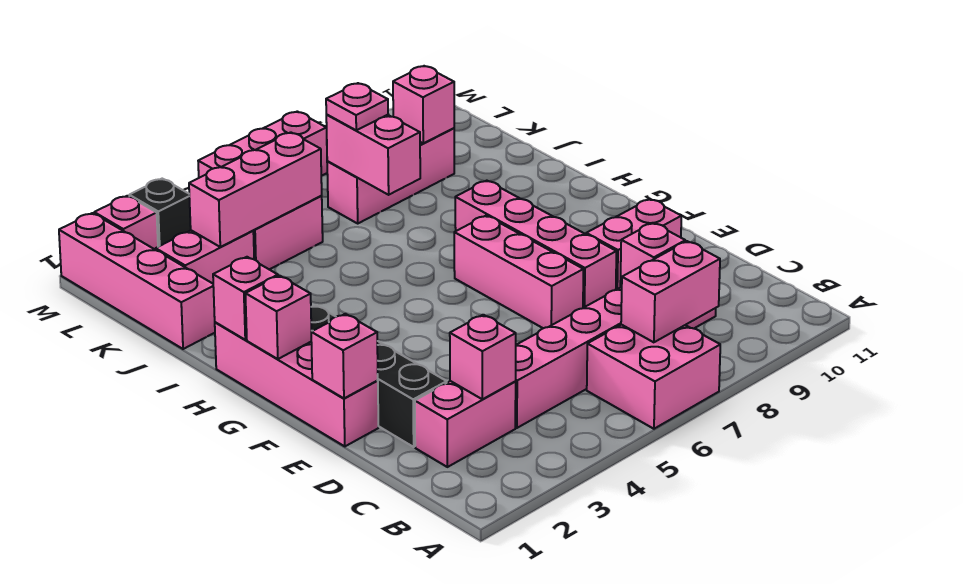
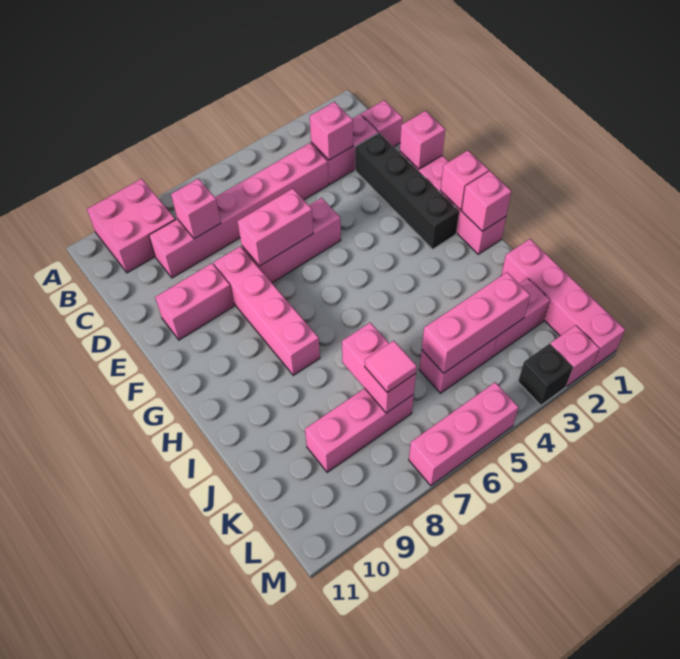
pink 2x2 brick [587,325,720,429] -> pink 2x2 brick moved to [87,179,175,273]
pink 1x2 brick [621,241,720,342] -> pink 1x2 brick moved to [238,189,313,266]
pink 1x3 brick [454,216,583,328] -> pink 1x3 brick turned to [242,198,341,283]
pink 1x1 plate [326,83,388,130] -> pink 1x1 tile [365,341,417,393]
pink 1x1 brick [393,66,454,143] -> pink 1x1 brick moved to [361,100,403,147]

